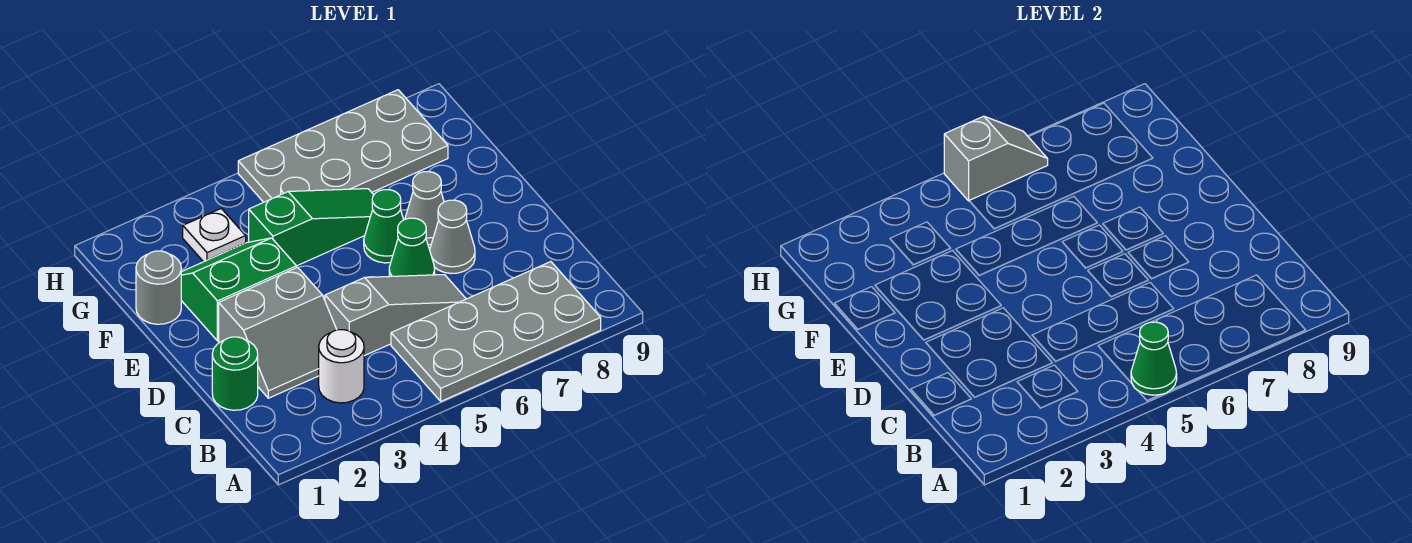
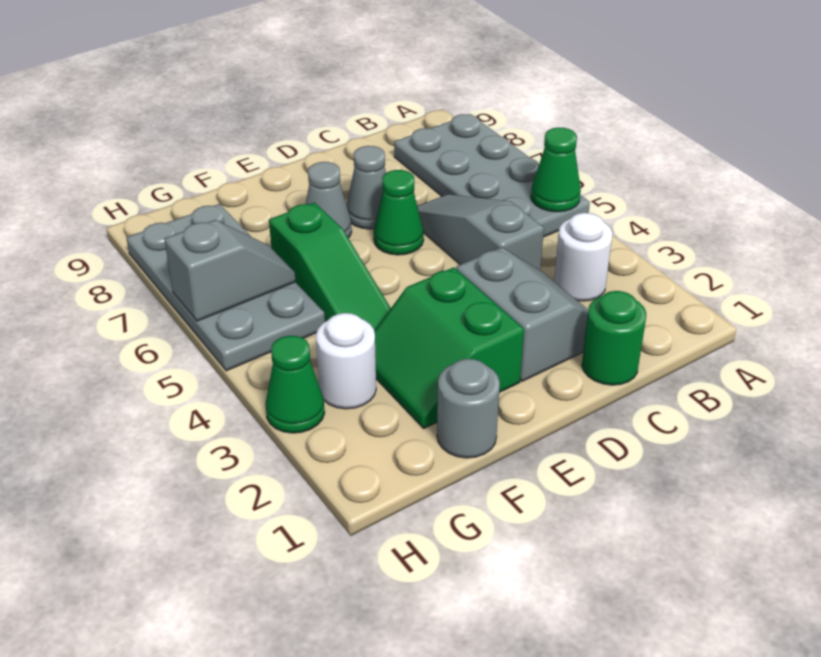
green 1x1 cone [364,190,404,263] -> green 1x1 cone moved to [266,336,325,433]
green 1x3 slope [249,189,374,266] -> green 1x3 slope turned to [269,203,391,331]
white 1x1 plate [183,209,246,262] -> white 1x1 round brick [316,313,376,409]
grey 1x2 slope [944,116,1048,201] -> grey 1x2 slope turned to [164,220,296,321]

